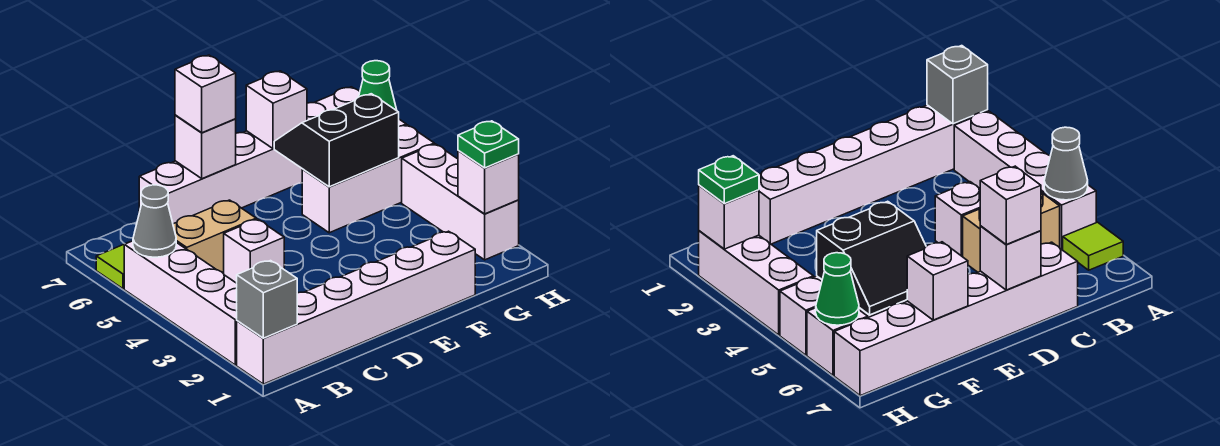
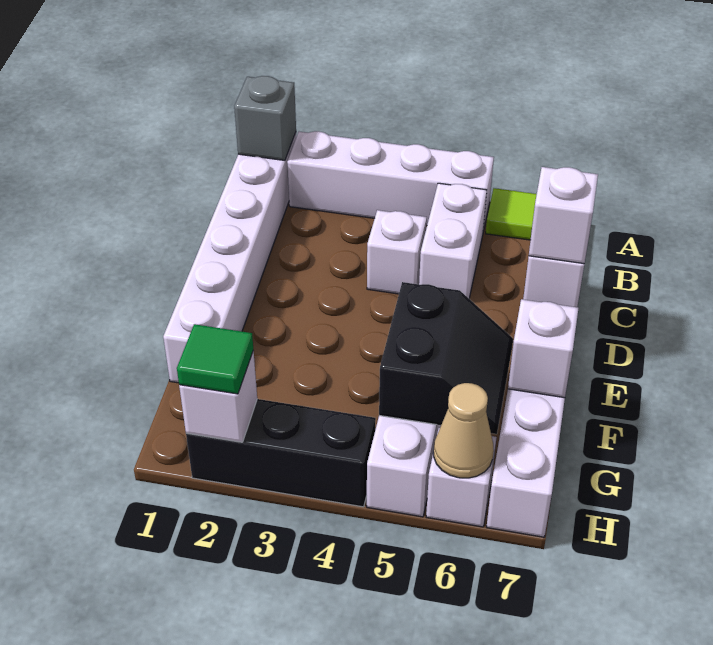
grey 1x1 cone [133,185,176,257] -> none
tan 1x2 brick [173,200,256,274] -> white 1x2 brick [419,183,487,298]
white 1x3 brick [402,144,519,260] -> black 1x3 brick [186,399,376,507]
green 1x1 plate [458,121,519,168] -> green 1x1 tile [177,324,253,394]
green 1x1 cone [359,61,397,111] -> tan 1x1 cone [434,383,494,478]

